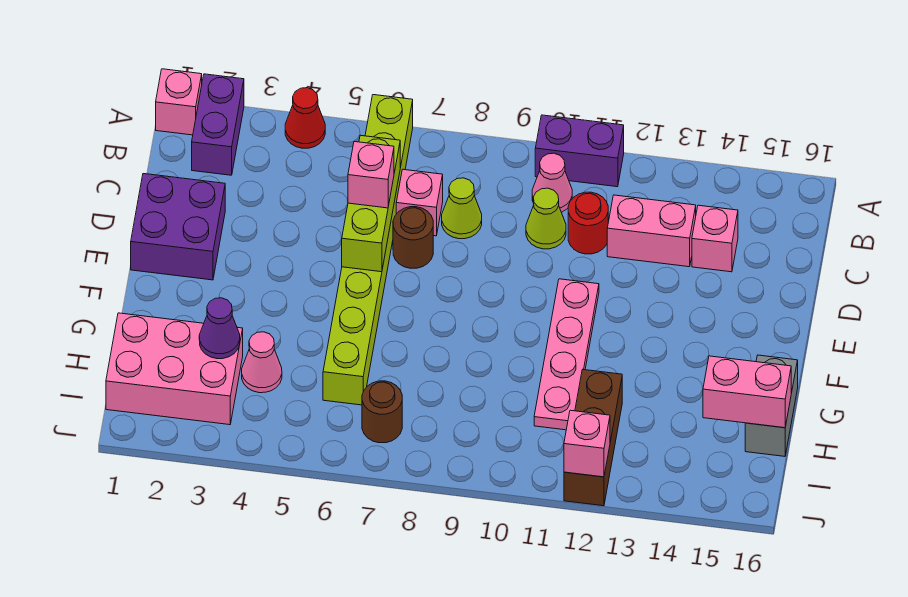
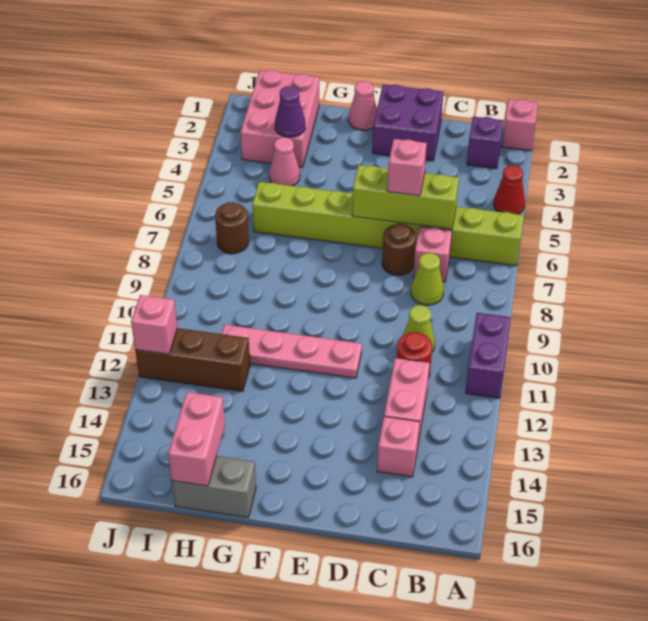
purple 1x2 brick [192,74,244,175] -> purple 1x1 brick [467,117,503,169]
pink 1x1 cone [532,153,572,212] -> pink 1x1 cone moved to [349,81,377,130]

